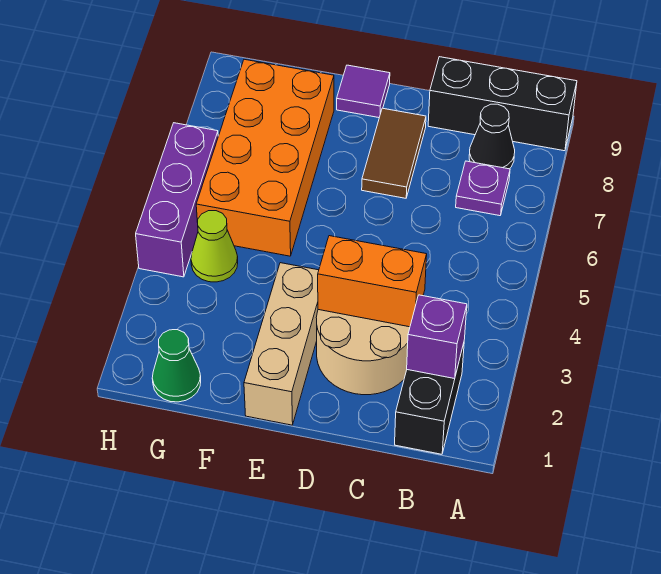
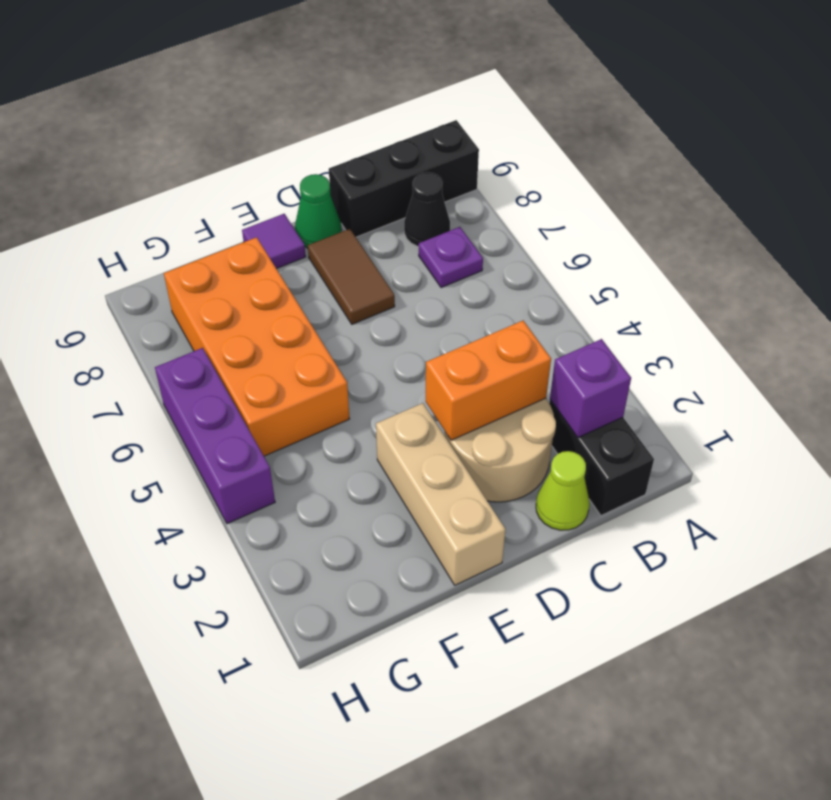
green 1x1 cone [152,330,201,402] -> green 1x1 cone moved to [295,174,342,248]
lime 1x1 cone [191,211,238,282] -> lime 1x1 cone moved to [536,451,590,530]

